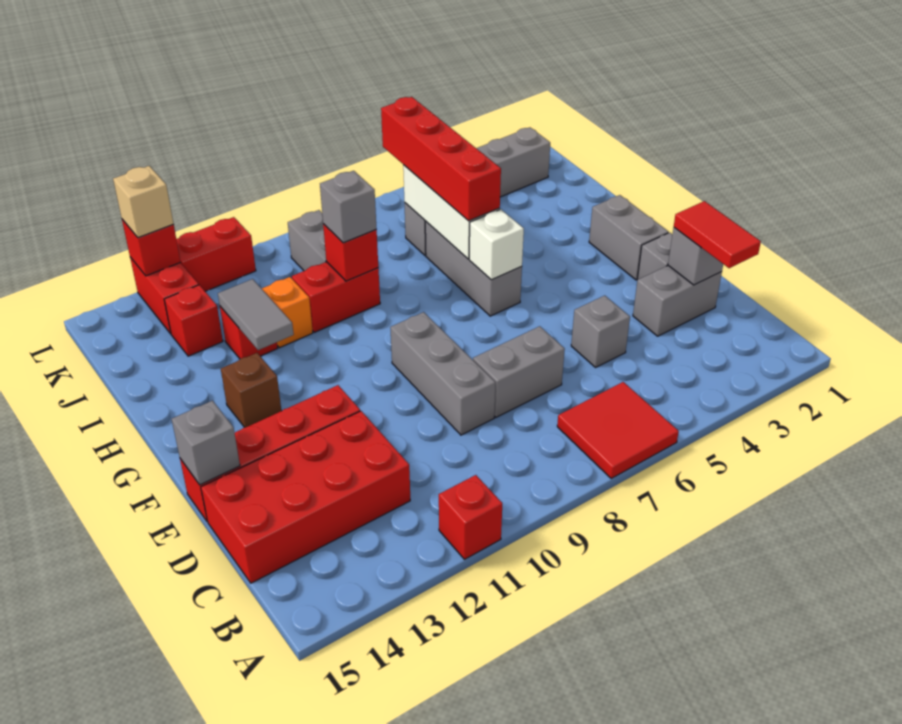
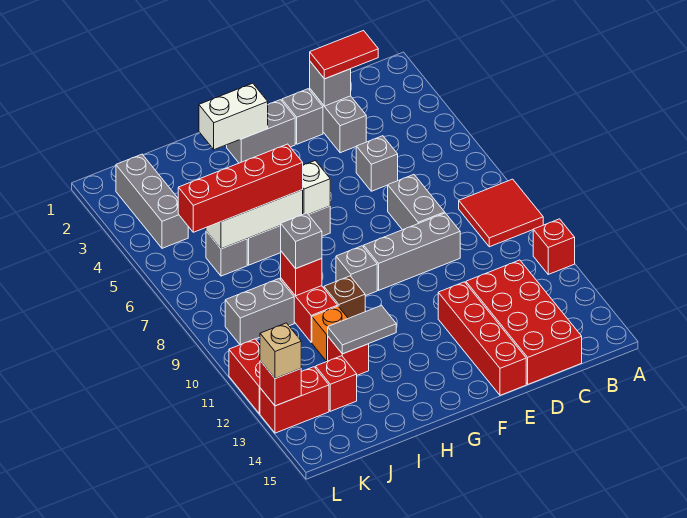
red 2x2 tile [557,382,679,478] -> red 2x2 tile moved to [459,179,543,247]
grey 1x1 brick [172,401,240,485] -> grey 1x1 brick moved to [336,246,377,296]
none -> white 1x2 brick [199,83,268,150]
brown 1x1 brick [221,353,281,427] -> brown 1x1 brick moved to [324,276,365,318]

